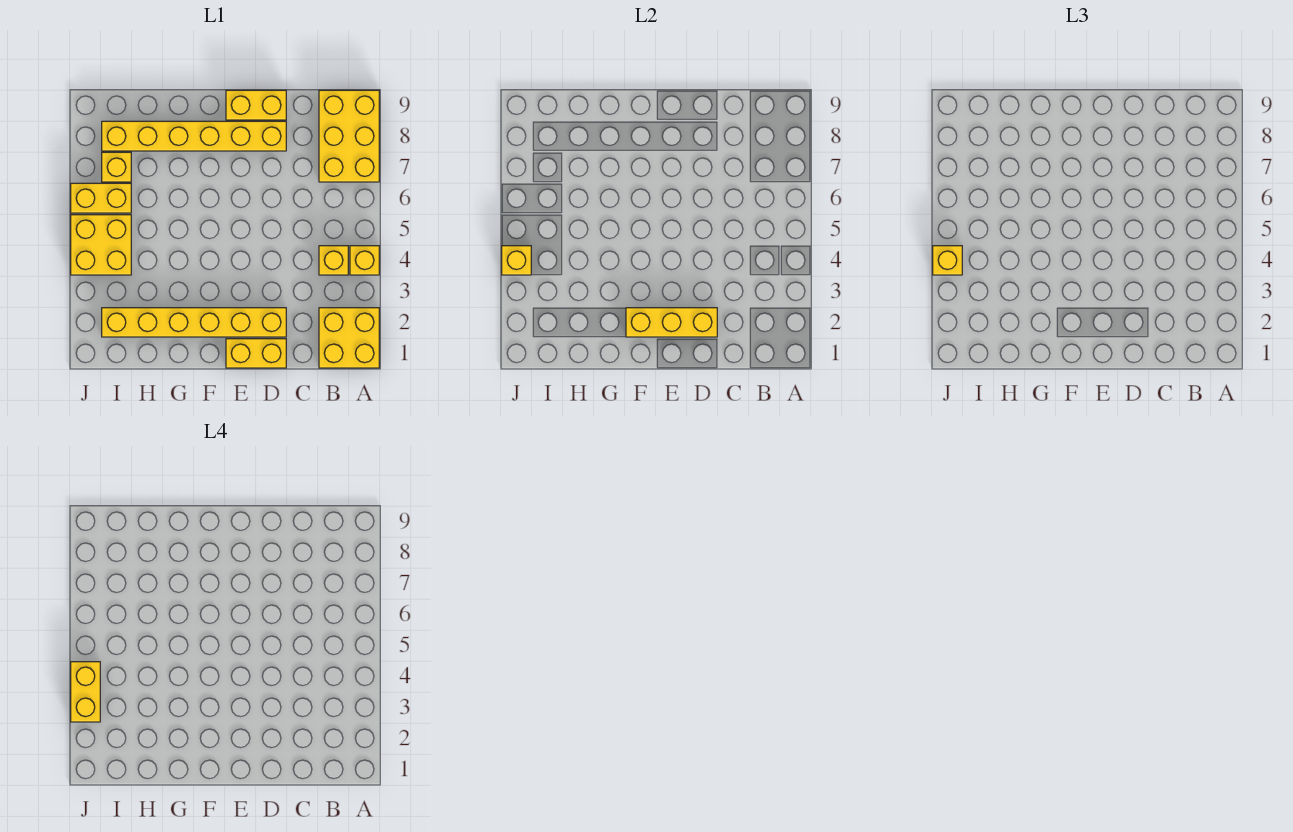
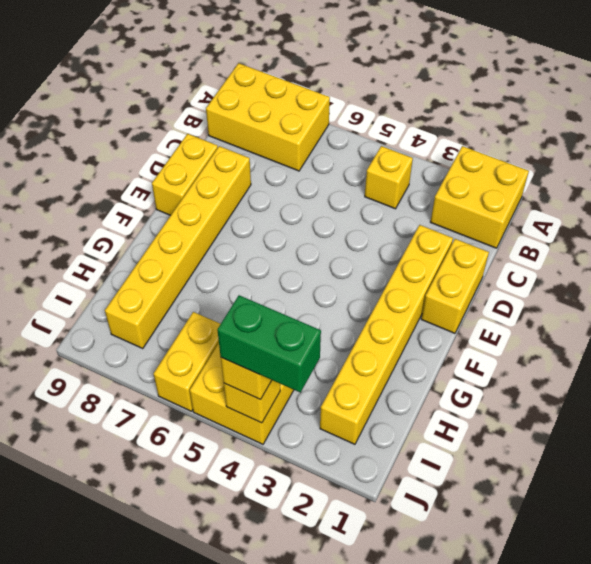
yellow 1x1 brick [350,246,379,275] -> none
yellow 1x3 brick [626,308,717,337] -> none
yellow 1x1 brick [102,152,131,182] -> none
yellow 1x2 brick [71,662,100,722] -> green 1x2 brick [217,295,321,393]

